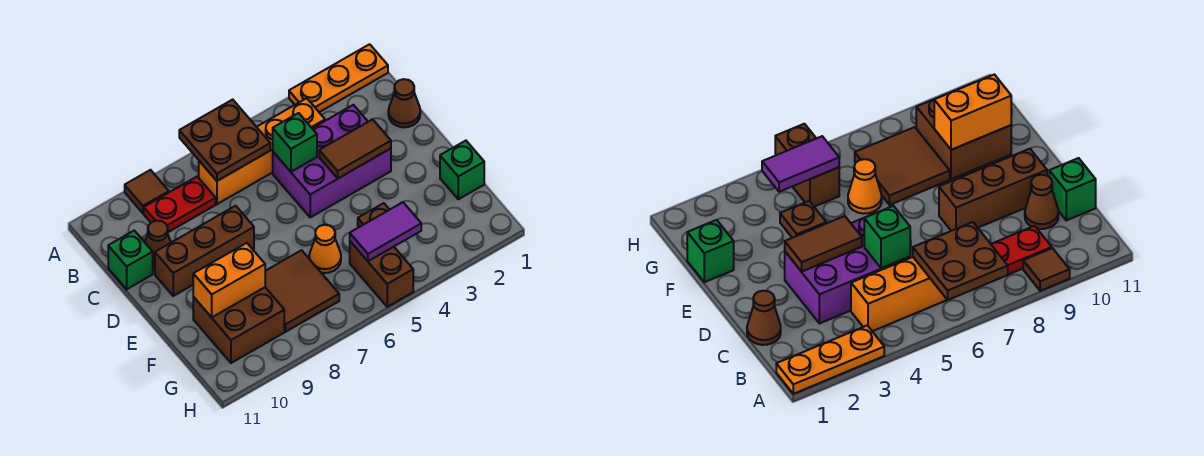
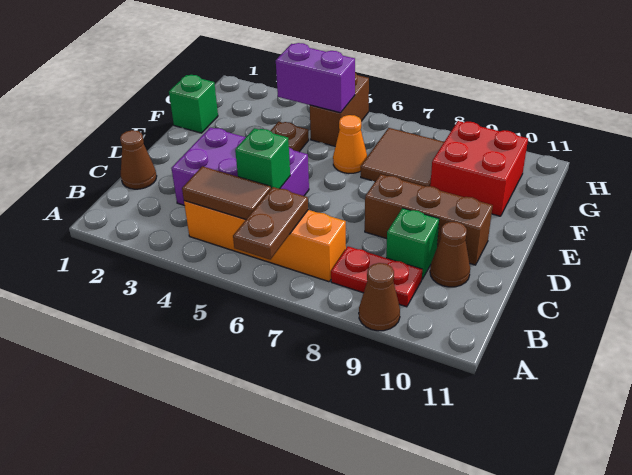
orange 1x3 plate [289,44,388,112] -> none
brown 2x2 plate [179,100,270,181] -> brown 1x2 plate [233,187,308,259]
brown 1x1 tile [125,170,169,213] -> brown 1x1 cone [359,263,400,331]
green 1x1 brick [108,231,153,289] -> green 1x1 brick moved to [386,208,439,279]
brown 1x2 tile [319,119,391,178] -> brown 1x2 tile moved to [182,166,271,220]
brown 2x2 brick [193,287,284,363] -> red 2x2 brick [430,121,528,216]
orange 1x2 brick [193,243,265,317] -> none
purple 1x2 tile [350,202,421,261] -> purple 1x2 brick [276,43,355,113]

